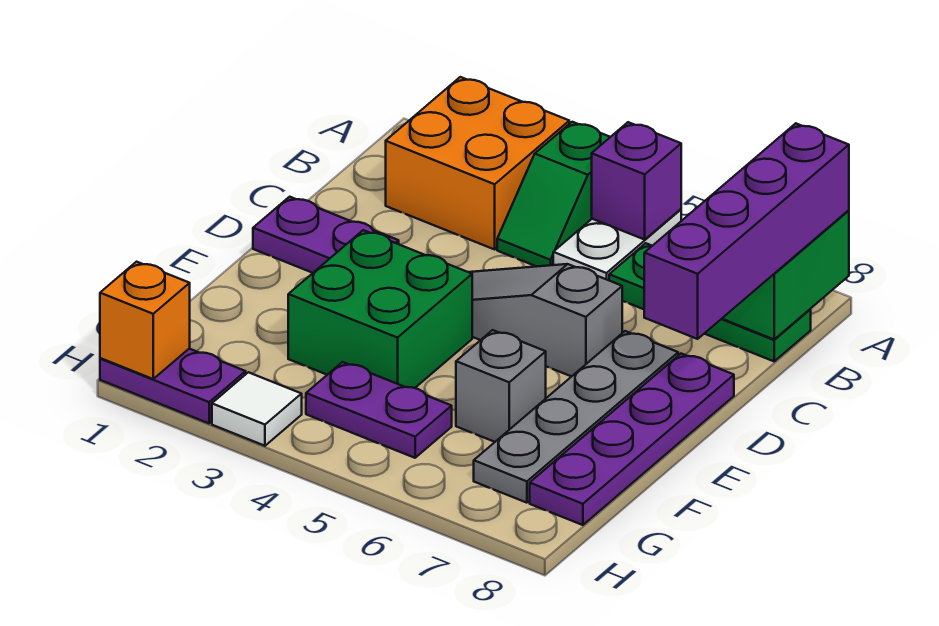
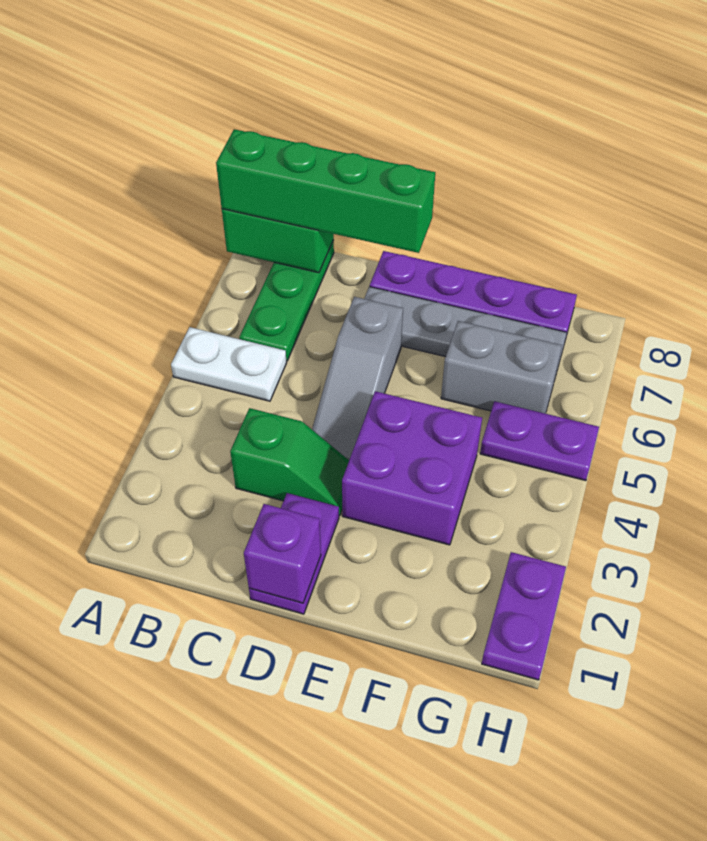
orange 2x2 brick [386,77,569,249] -> none
green 1x2 slope [497,122,610,267] -> green 1x2 slope moved to [230,408,349,516]
purple 1x1 brick [592,122,681,240] -> purple 1x1 brick moved to [244,504,321,603]
purple 1x4 brick [644,123,849,339] -> green 1x4 brick [216,129,435,253]
green 2x2 brick [288,230,472,388] -> purple 2x2 brick [342,391,482,545]
grey 1x1 brick [456,330,546,442] -> grey 1x2 brick [441,321,562,414]
purple 1x2 plate [306,362,452,458] -> purple 1x2 plate turned to [480,401,599,481]
orange 1x1 brick [100,262,190,379] -> none
white 1x1 tile [212,372,302,446] -> none

